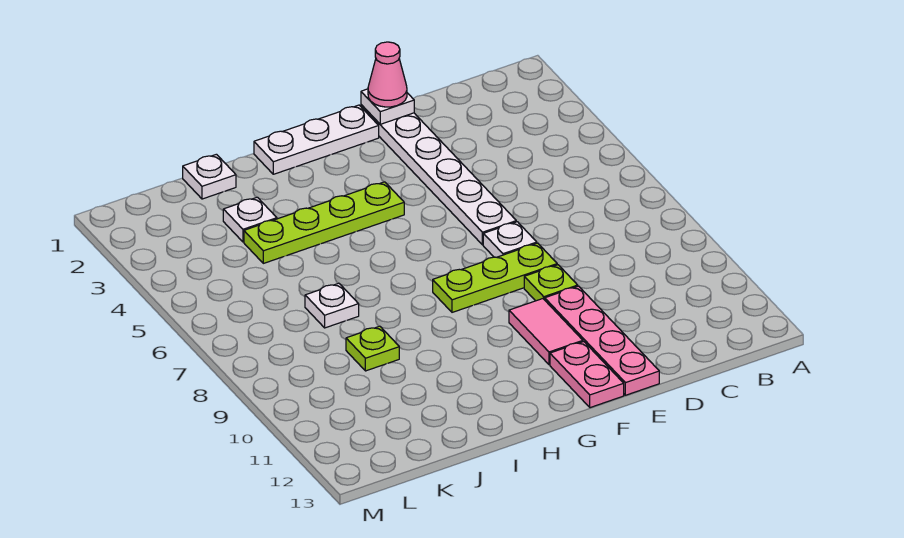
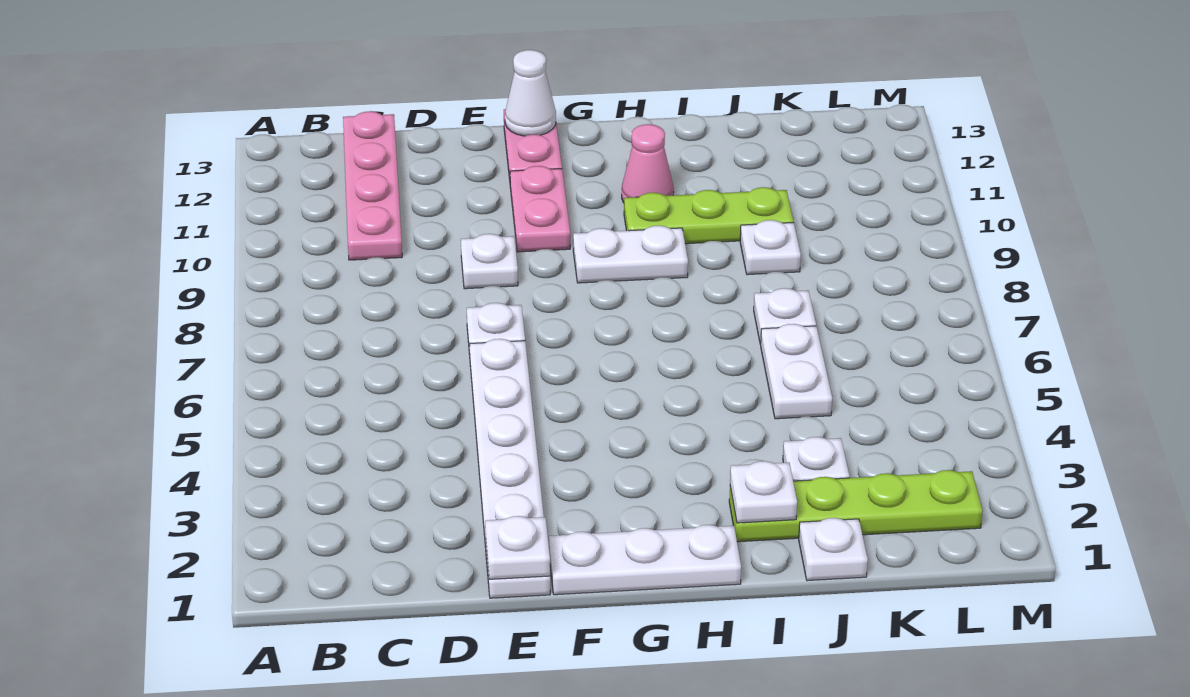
pink 1x1 cone [368,42,407,107] -> pink 1x1 cone moved to [622,124,674,203]
lime 1x3 plate [433,243,557,312] -> lime 1x3 plate moved to [624,187,793,244]
lime 1x1 plate [524,265,578,301] -> white 1x1 plate [461,234,518,289]
pink 1x4 plate [545,286,659,395] -> pink 1x4 plate moved to [343,111,402,260]
pink 1x2 tile [509,299,583,365] -> pink 1x2 plate [510,166,570,252]
none -> white 1x1 cone [505,50,556,136]
lime 1x4 plate [244,182,404,263] -> lime 1x4 plate moved to [729,470,983,542]
none -> white 1x2 plate [573,226,688,283]
none -> white 1x1 plate [730,461,797,523]
none -> white 1x2 plate [761,324,832,419]
lime 1x1 plate [346,326,399,371] -> white 1x1 plate [740,220,801,275]

